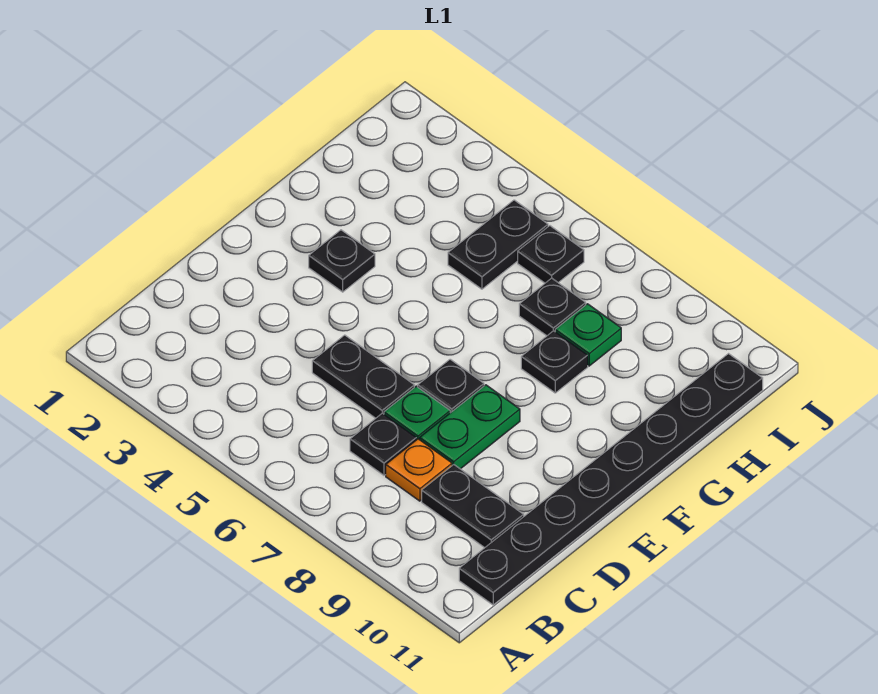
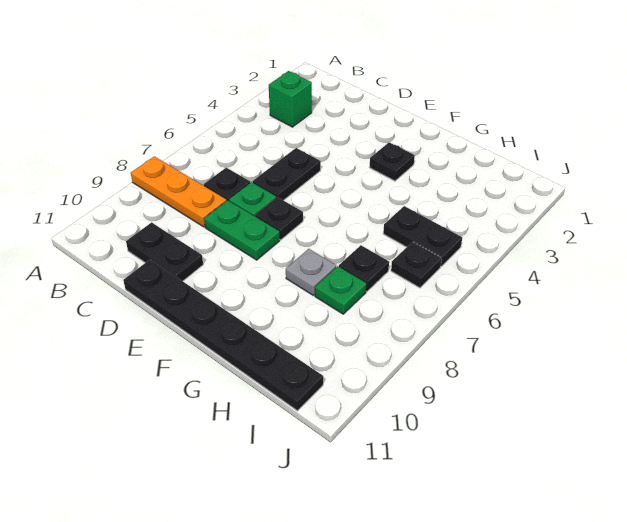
none -> green 1x1 brick [269,71,312,127]
black 1x8 plate [459,354,763,605] -> black 1x6 plate [123,260,323,411]
orange 1x1 plate [386,439,452,501] -> orange 1x3 plate [131,156,226,227]
black 1x2 plate [422,465,524,548] -> black 1x2 plate turned to [126,222,203,281]
black 1x1 plate [521,331,588,393] -> grey 1x1 plate [286,249,336,295]

